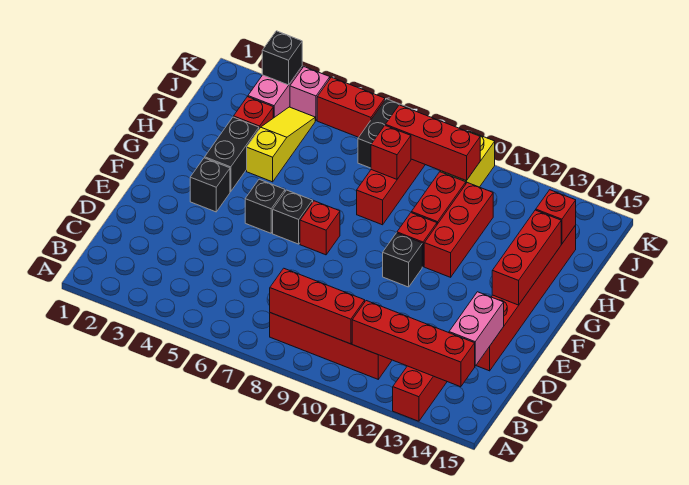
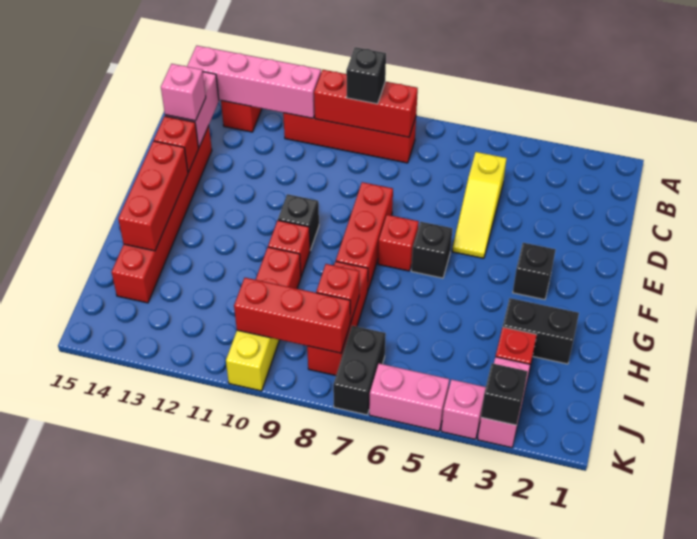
red 1x4 brick [352,301,475,387] -> pink 1x4 brick [187,46,321,118]
none -> pink 1x1 brick [161,64,206,121]
black 1x1 brick [245,179,285,233] -> black 1x1 brick moved to [346,47,386,104]
black 1x2 brick [205,117,259,192] -> black 1x2 brick turned to [503,298,579,364]
red 1x3 brick [424,183,493,277] -> red 1x3 brick moved to [336,182,393,290]
yellow 1x3 slope [247,107,315,182] -> yellow 1x3 slope moved to [452,152,507,258]
red 1x1 brick [536,190,576,244] -> red 1x1 brick moved to [154,116,199,172]
red 1x2 brick [317,77,385,137] -> pink 1x2 brick [369,364,449,431]

